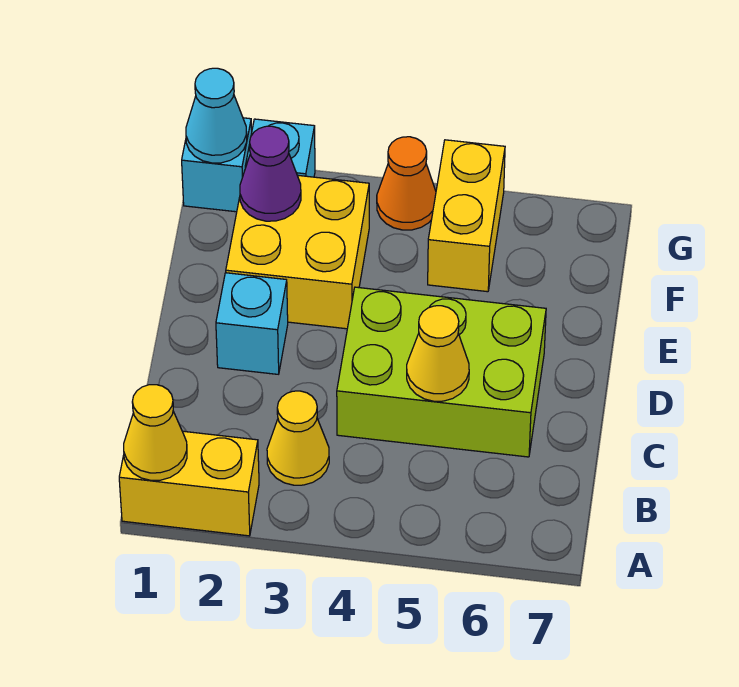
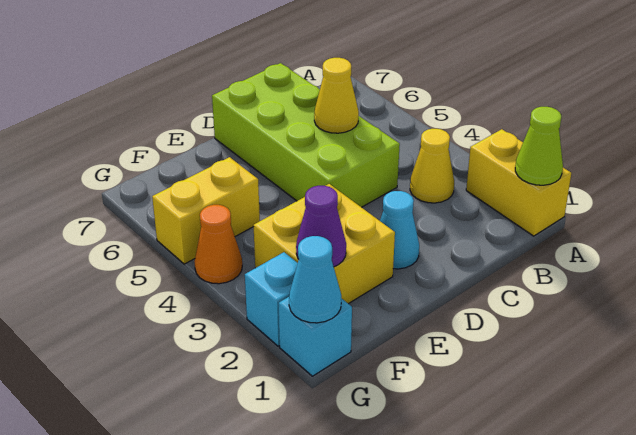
yellow 1x1 cone [124,385,187,480] -> lime 1x1 cone [515,107,563,185]
lime 2x3 brick [337,287,546,457] -> lime 2x4 brick [212,63,400,207]
cyan 1x1 brick [216,273,288,374] -> cyan 1x1 cone [380,191,419,269]

